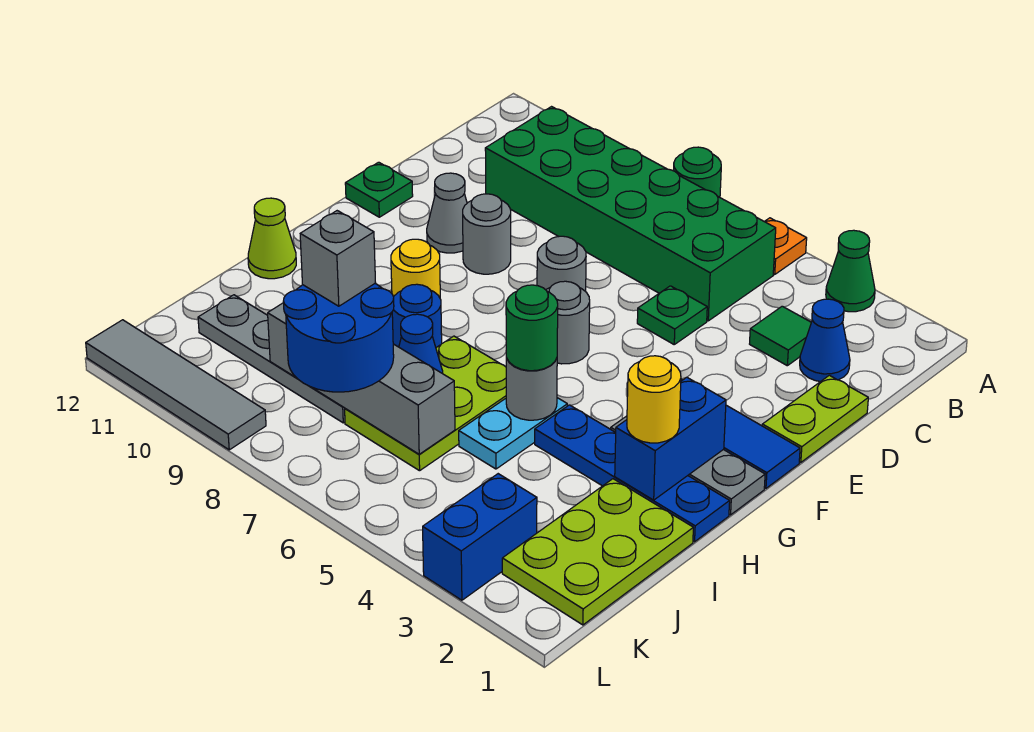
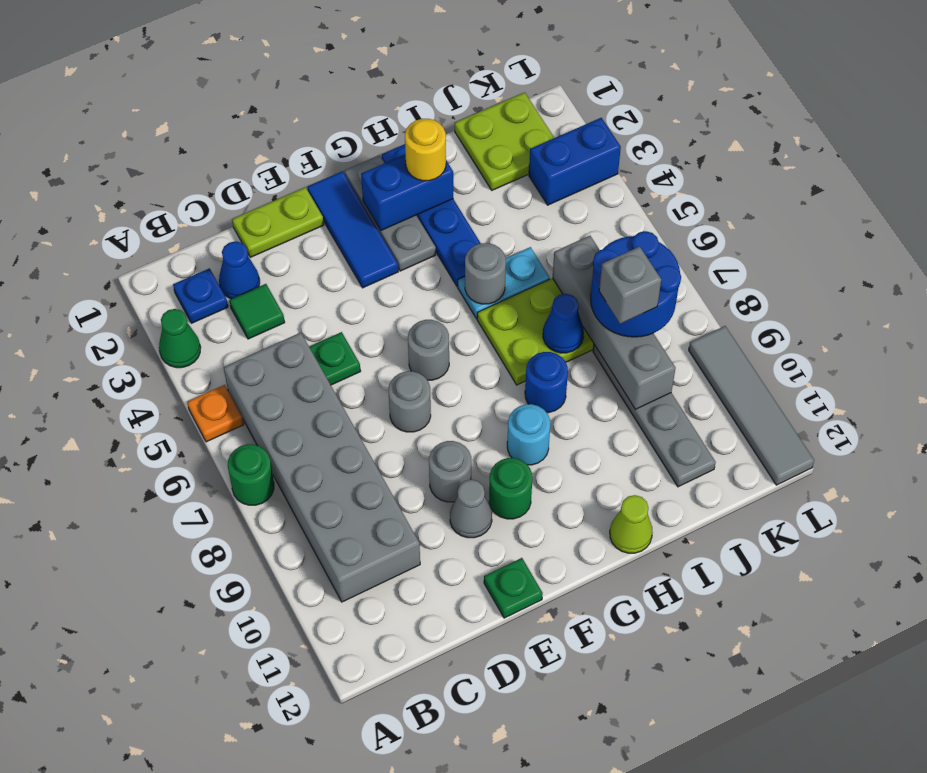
none -> blue 1x1 plate [173,268,228,323]
green 2x6 brick [485,107,776,321] -> grey 2x6 brick [224,333,420,602]
yellow 1x1 round brick [391,239,440,298] -> cyan 1x1 round brick [507,404,550,465]
green 1x1 round brick [506,285,558,371] -> green 1x1 round brick moved to [489,458,532,519]
lime 2x3 plate [502,479,693,625] -> lime 2x2 plate [455,92,554,190]

